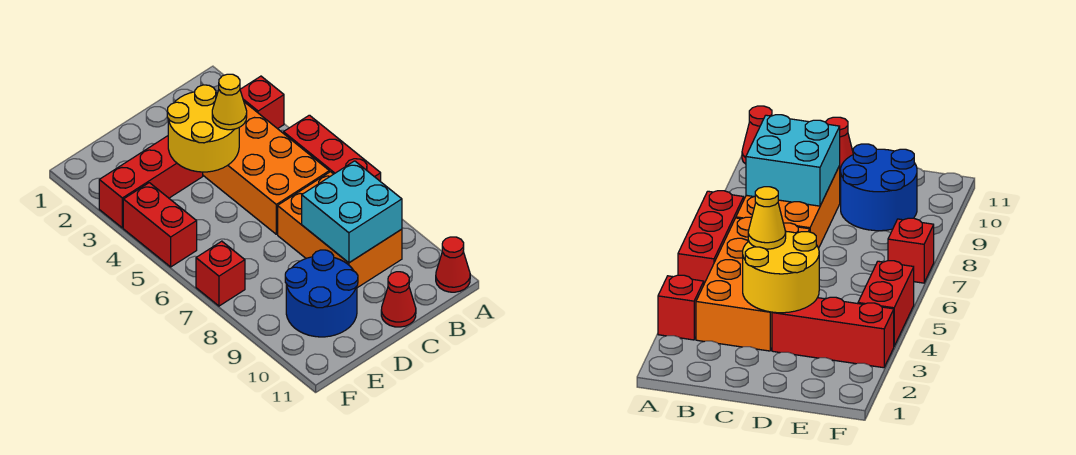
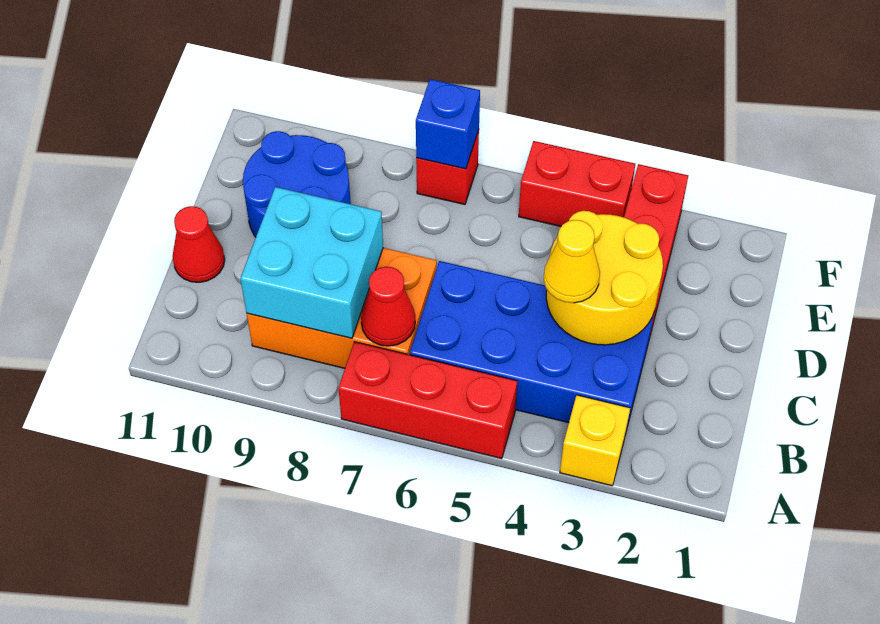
red 1x1 brick [240,76,284,129] -> yellow 1x1 brick [560,395,630,486]
red 1x1 cone [436,237,470,292] -> red 1x1 cone moved to [361,267,415,346]
orange 2x4 brick [203,102,329,234] -> blue 2x4 brick [410,261,654,430]
none -> blue 1x1 brick [416,79,480,169]

